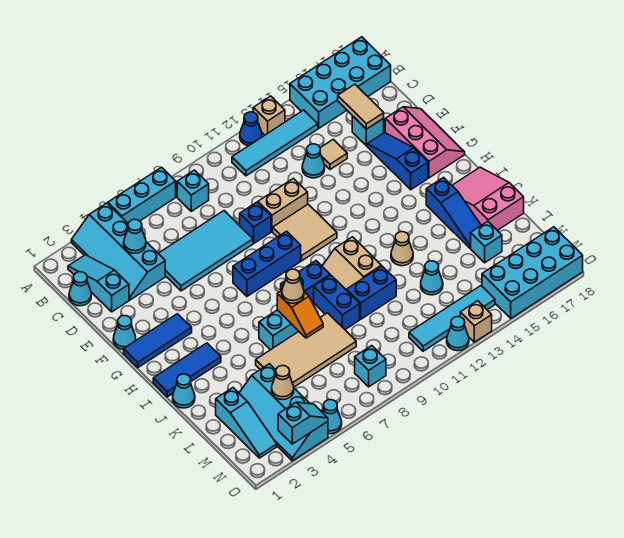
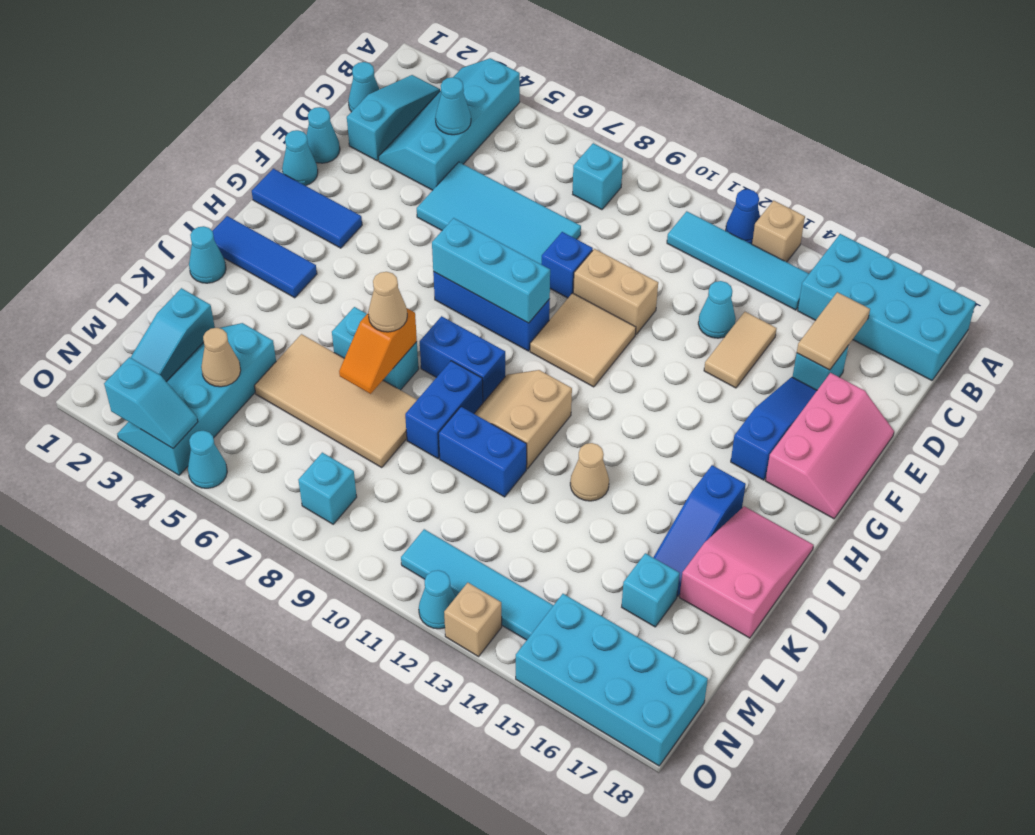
cyan 1x3 brick [108,167,176,223] -> cyan 1x3 brick moved to [432,218,550,323]
tan 1x1 tile [320,139,347,170] -> tan 1x2 tile [704,312,777,388]
cyan 1x1 cone [421,261,443,295] -> cyan 1x1 cone moved to [307,107,340,163]

